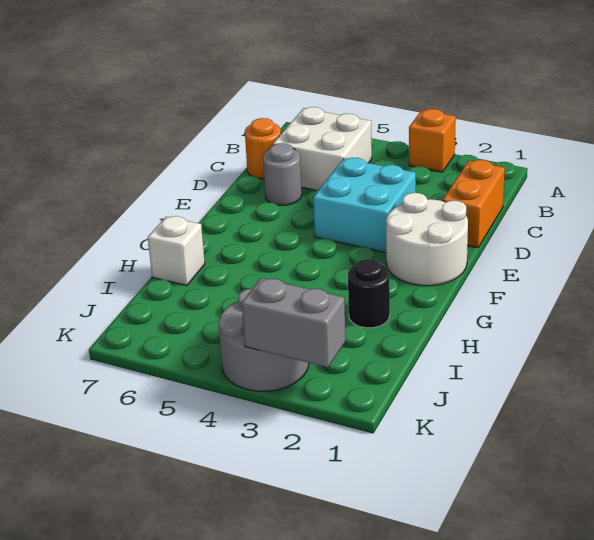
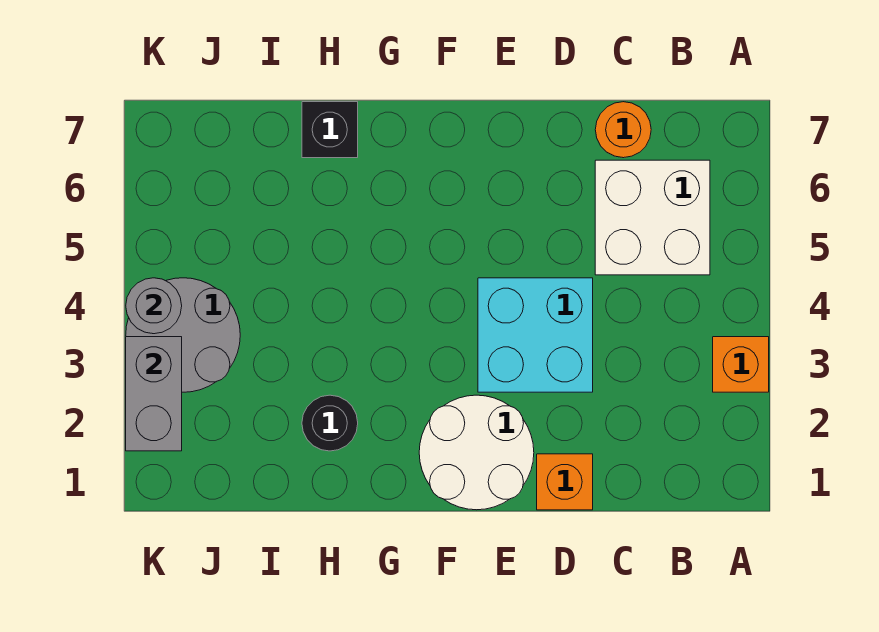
orange 1x2 brick [442,160,505,248] -> orange 1x1 brick [537,454,593,510]
grey 1x1 round brick [263,143,302,205] -> grey 1x1 round brick moved to [126,278,182,334]
white 1x1 brick [148,216,205,286] -> black 1x1 brick [302,102,358,158]

